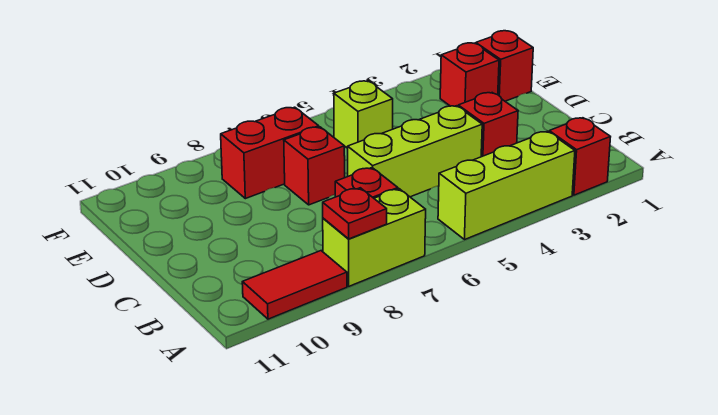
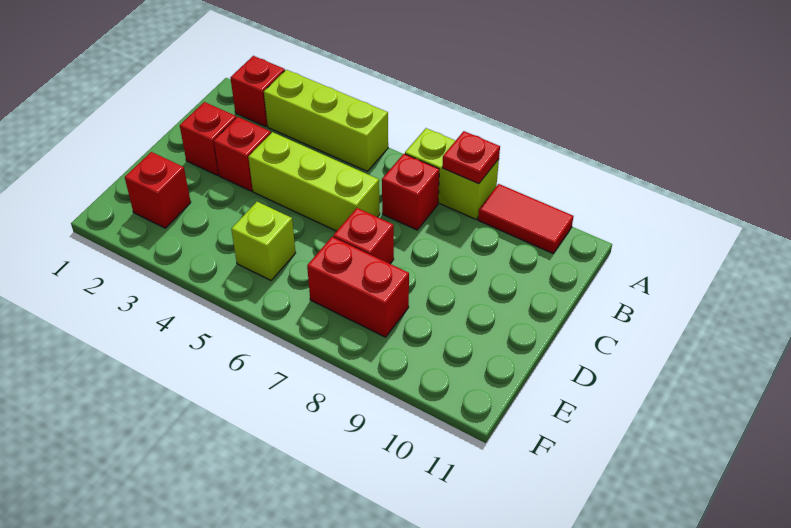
red 1x1 brick [476,31,533,101] -> red 1x1 brick moved to [180,102,236,175]

